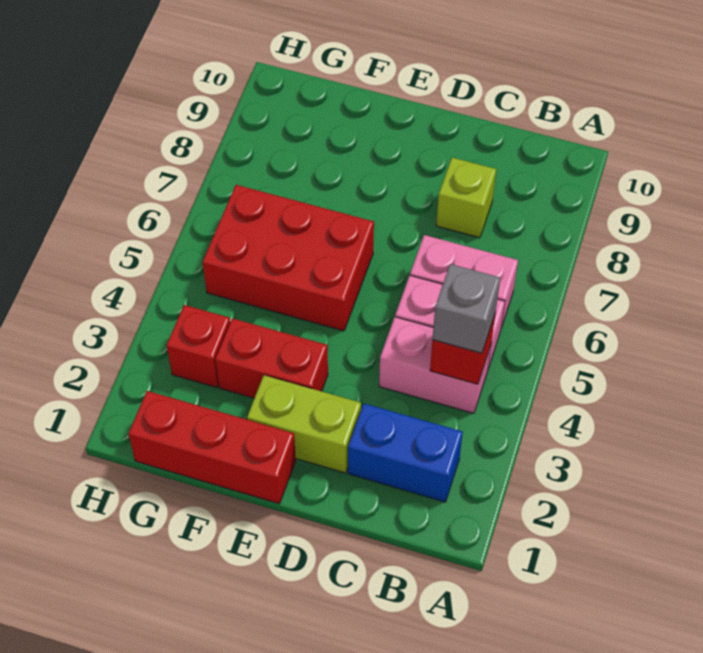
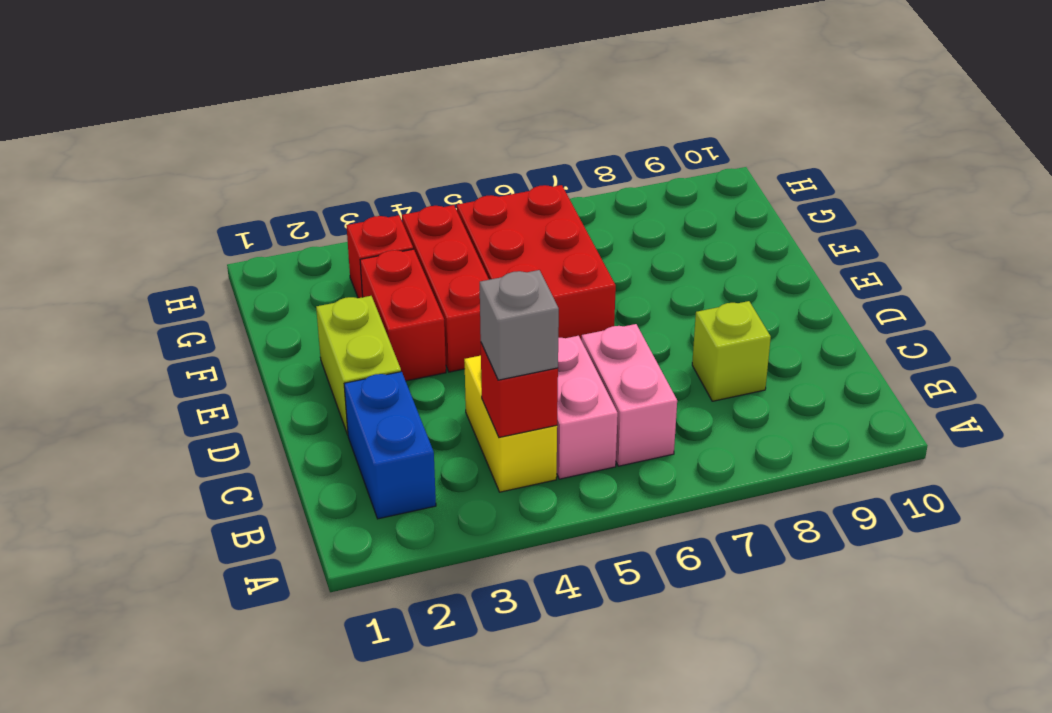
pink 1x2 brick [379,317,491,413] -> yellow 1x2 brick [464,356,557,492]
red 1x3 brick [129,391,296,504] -> red 1x3 brick moved to [402,205,489,372]

